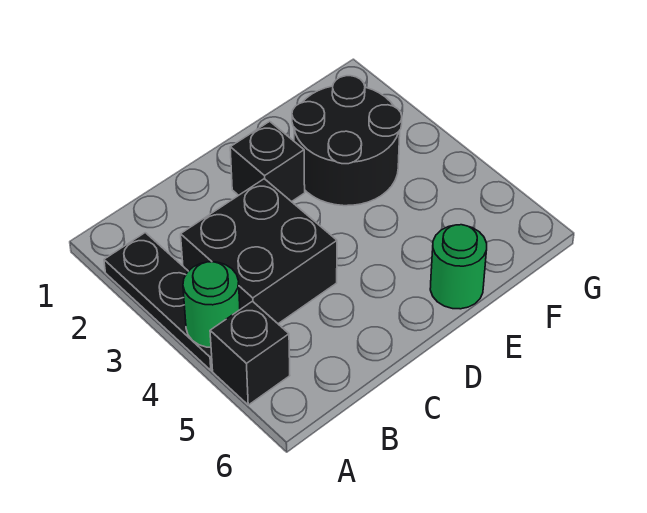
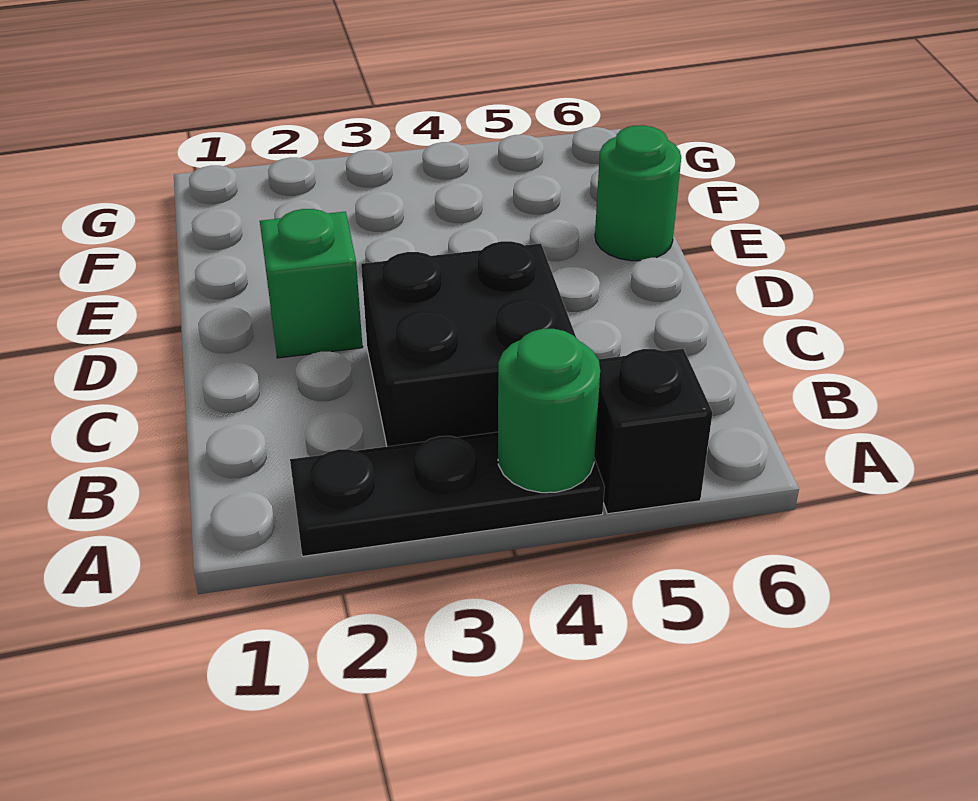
black 1x1 brick [230,121,305,202] -> green 1x1 brick [260,209,363,358]
black 2x2 round brick [292,76,402,206] -> none

